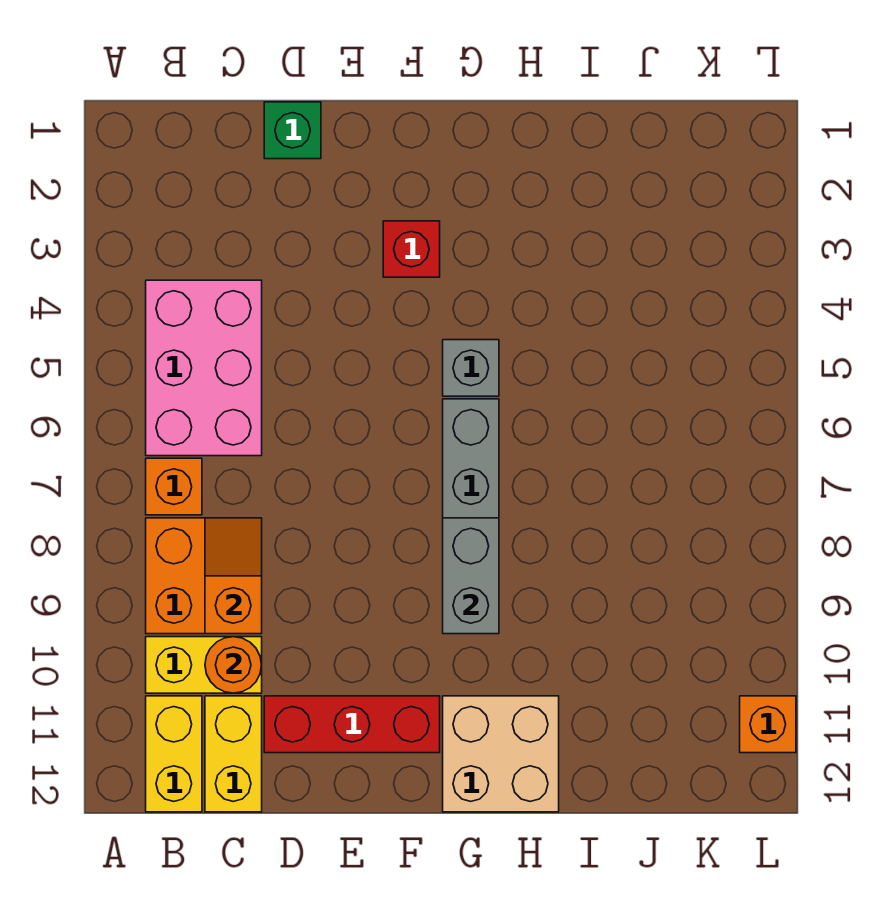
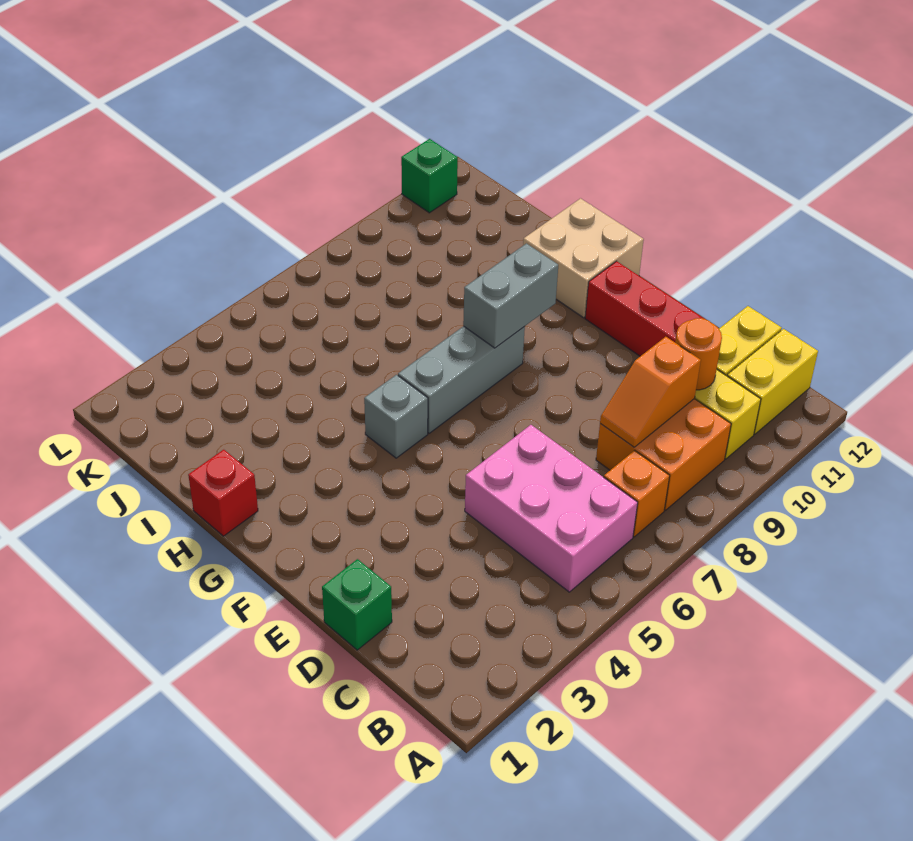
pink 2x3 brick [146,280,262,456] -> pink 2x3 brick turned to [465,425,638,592]
red 1x1 brick [383,221,440,277] -> red 1x1 brick moved to [188,450,258,536]
orange 1x1 brick [740,696,796,753] -> green 1x1 brick [401,139,458,213]

